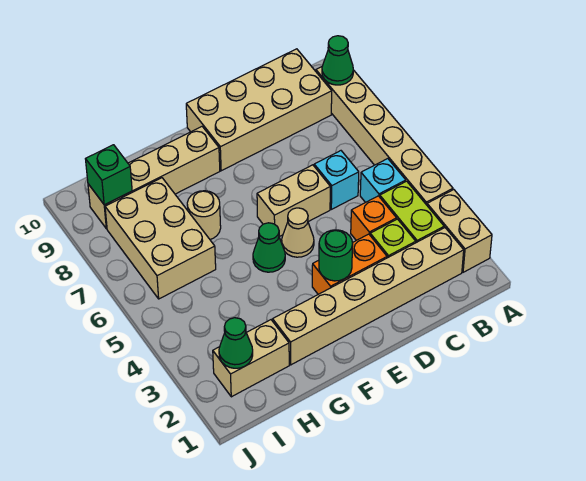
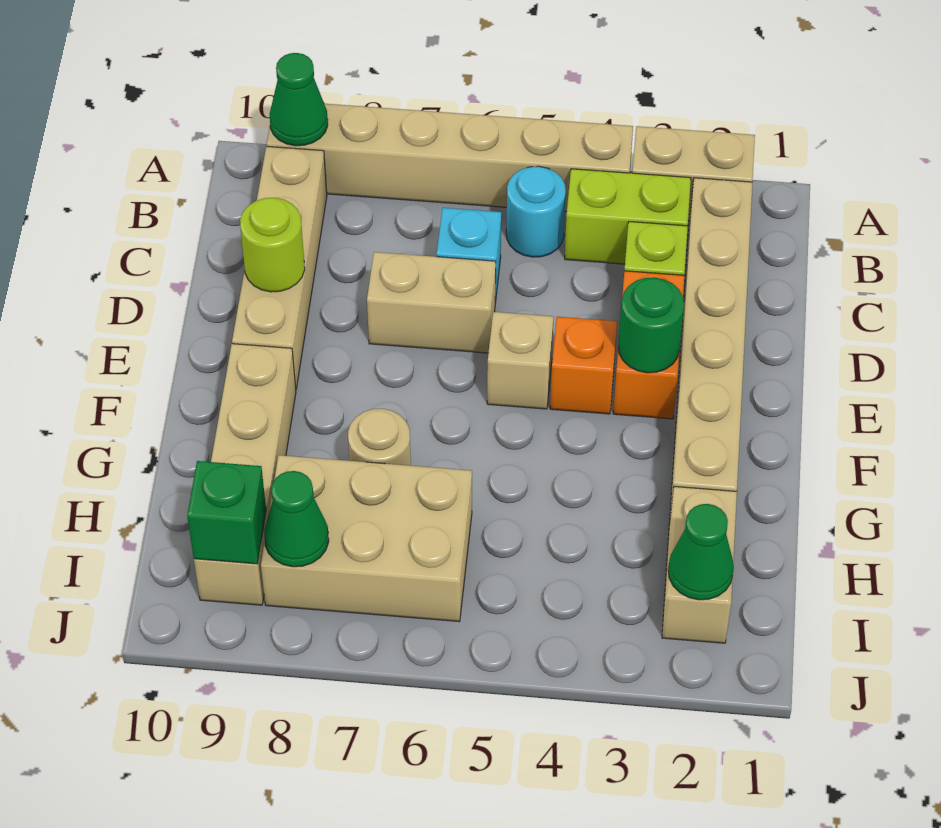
cyan 1x1 brick [360,159,406,203] -> cyan 1x1 round brick [506,166,566,257]
tan 2x4 brick [186,49,332,171] -> tan 1x4 brick [232,146,327,389]
orange 1x1 brick [351,196,397,240] -> orange 1x1 brick moved to [550,317,617,414]
tan 1x2 brick [257,165,330,237] -> tan 1x2 brick turned to [367,252,496,353]
none -> lime 1x1 round brick [240,198,305,292]
tan 1x1 cone [282,208,314,257] -> tan 1x1 brick [487,312,554,409]
green 1x1 cone [253,223,285,272] -> green 1x1 cone moved to [264,471,329,567]

